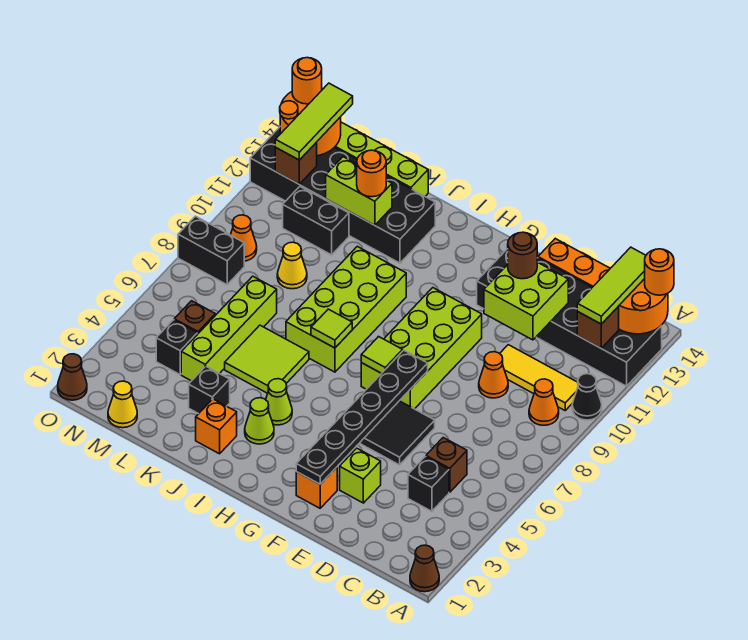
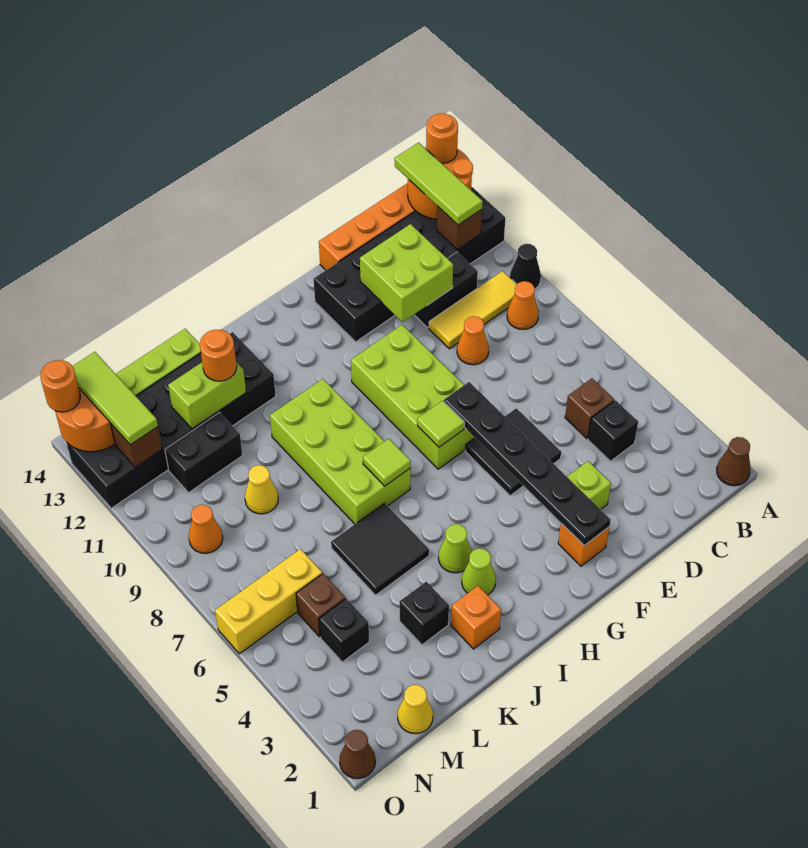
brown 1x1 round brick [508,232,537,279] -> none
lime 2x2 tile [225,325,309,393] -> black 2x2 tile [331,503,429,595]
lime 1x4 brick [181,276,277,381] -> none
none -> yellow 1x3 brick [215,549,322,654]
black 1x2 brick [178,216,244,285] -> black 1x2 brick moved to [414,252,478,328]

